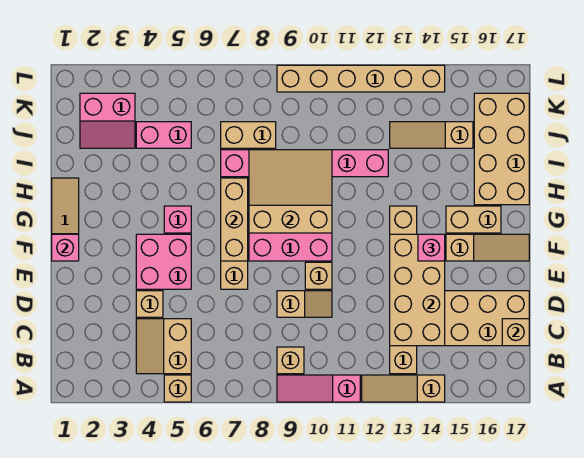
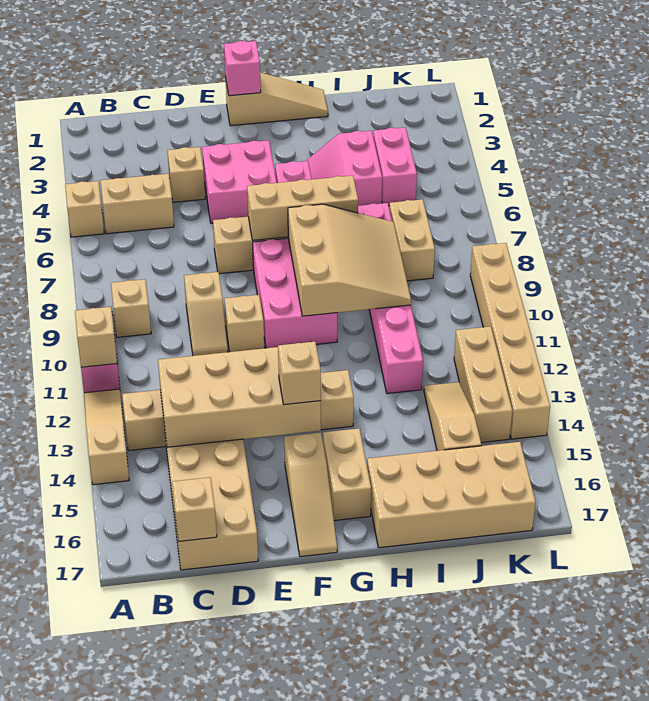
none -> tan 1x1 brick [75,307,117,367]
pink 1x1 brick [418,234,445,261] -> tan 1x1 brick [278,342,321,405]
pink 2x2 slope [80,93,135,148] -> pink 2x2 slope moved to [306,131,382,206]
none -> tan 1x3 brick [454,326,512,442]

